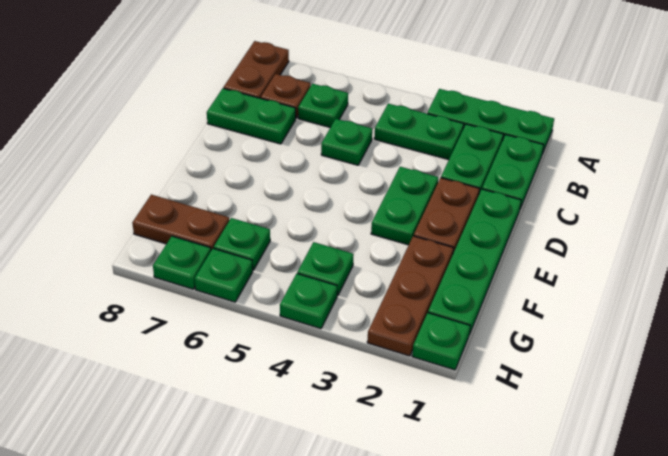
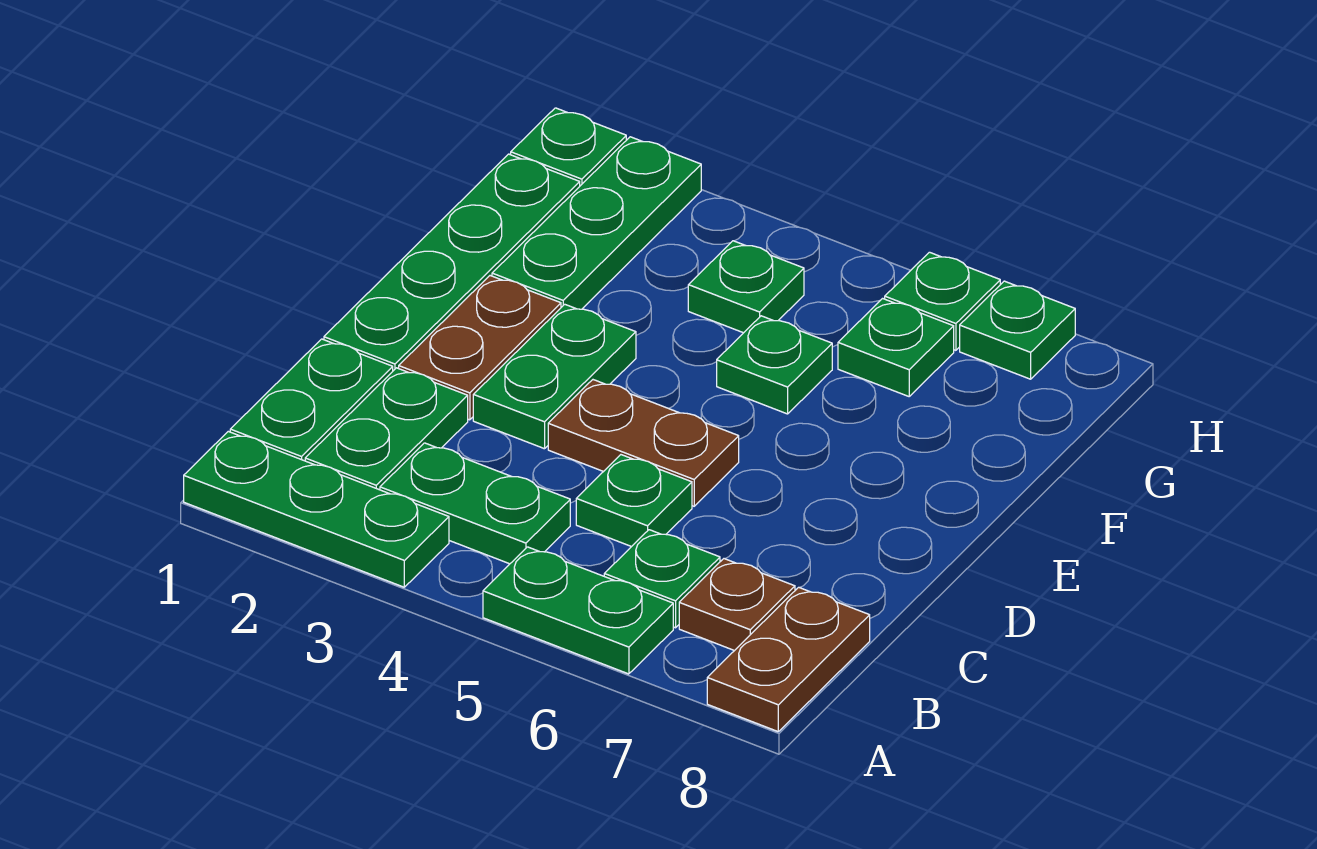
green 1x2 plate [207,88,296,144] -> green 1x2 plate moved to [483,547,673,674]
brown 1x3 plate [367,236,454,356] -> green 1x3 plate [492,137,701,309]
brown 1x2 plate [132,195,229,250] -> brown 1x2 plate moved to [548,380,739,506]
green 1x1 plate [280,274,337,329] -> green 1x1 plate moved to [717,316,832,414]

